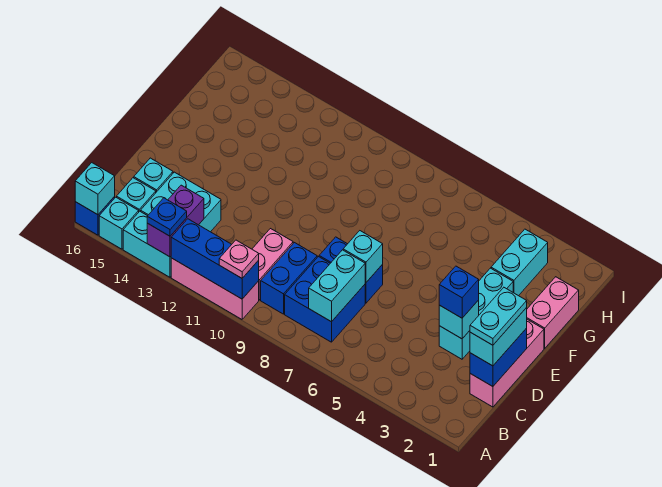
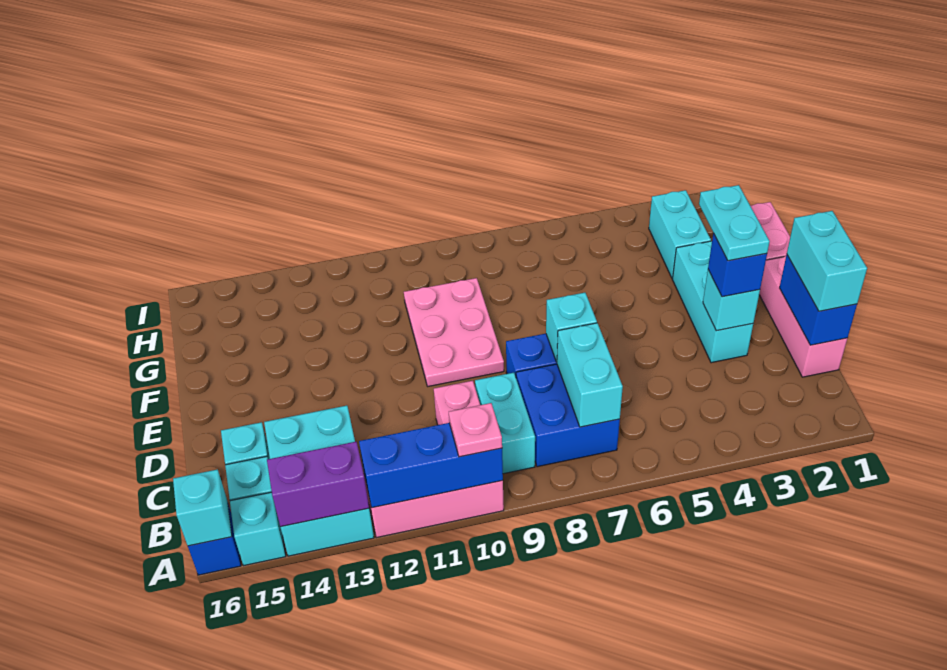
purple 1x2 brick [147,185,204,257] -> purple 1x2 brick turned to [267,442,369,527]
blue 1x1 plate [147,198,187,236] -> none
blue 1x2 brick [261,243,317,314] -> cyan 1x2 brick [475,373,535,474]
cyan 1x2 plate [470,287,527,345] -> cyan 1x2 plate moved to [699,185,770,261]
none -> pink 2x3 plate [404,278,504,386]

